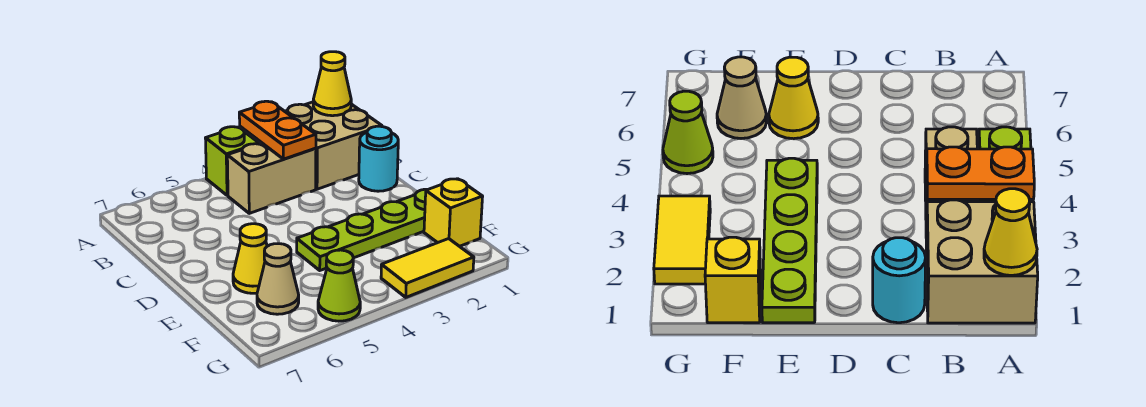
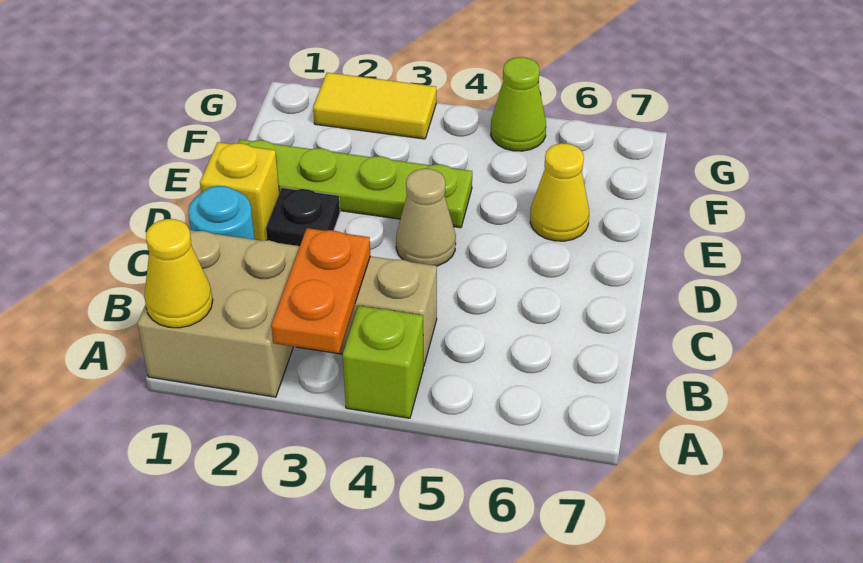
none -> black 1x1 plate [266,188,340,246]
yellow 1x1 brick [424,179,483,246] -> yellow 1x1 brick moved to [200,142,279,241]
tan 1x1 cone [257,244,299,314] -> tan 1x1 cone moved to [396,169,456,266]

